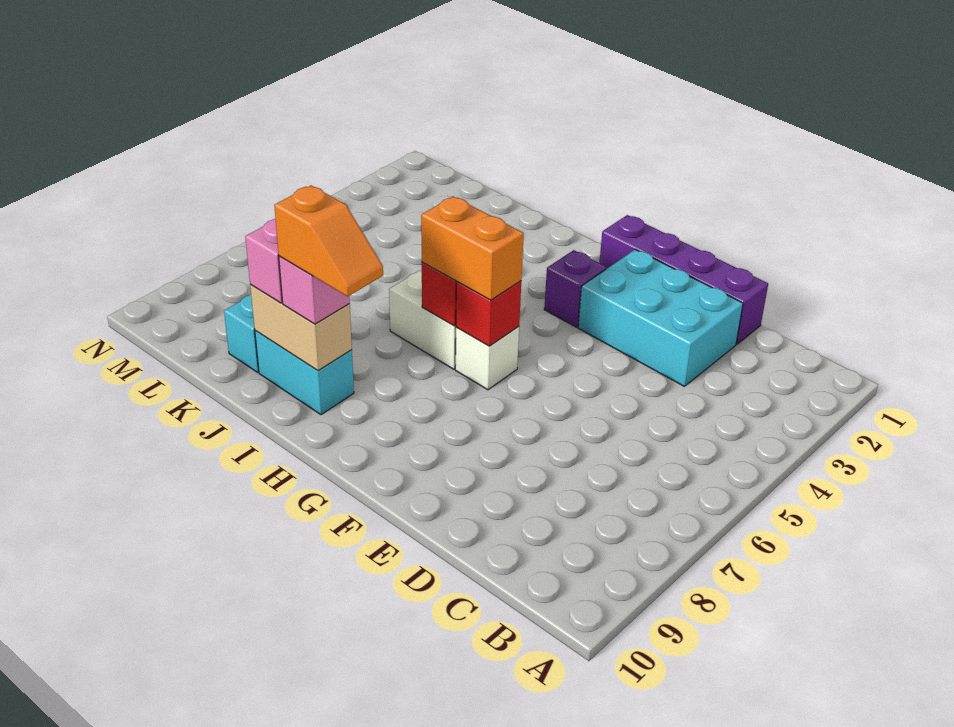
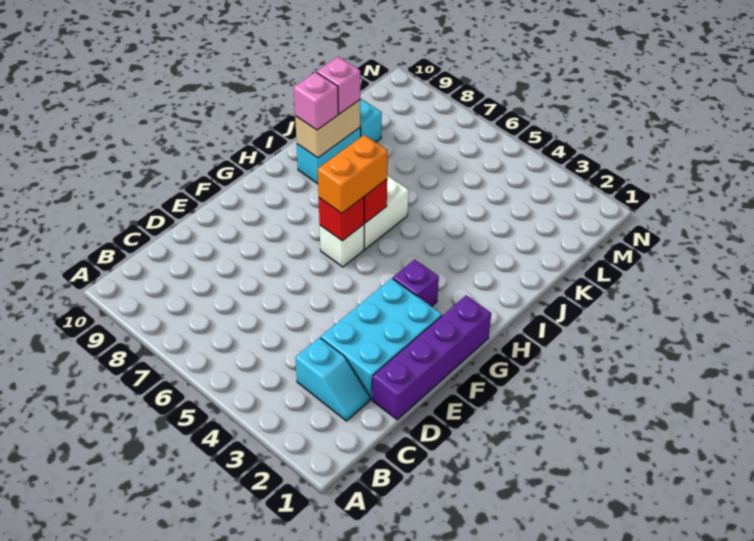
none -> cyan 1x2 slope [295,337,370,421]
orange 1x2 slope [274,185,383,297] -> none

